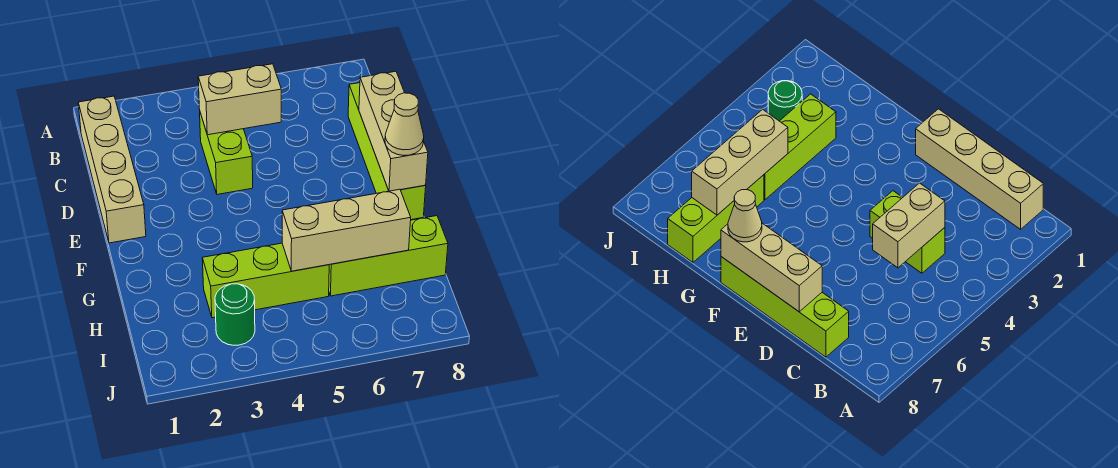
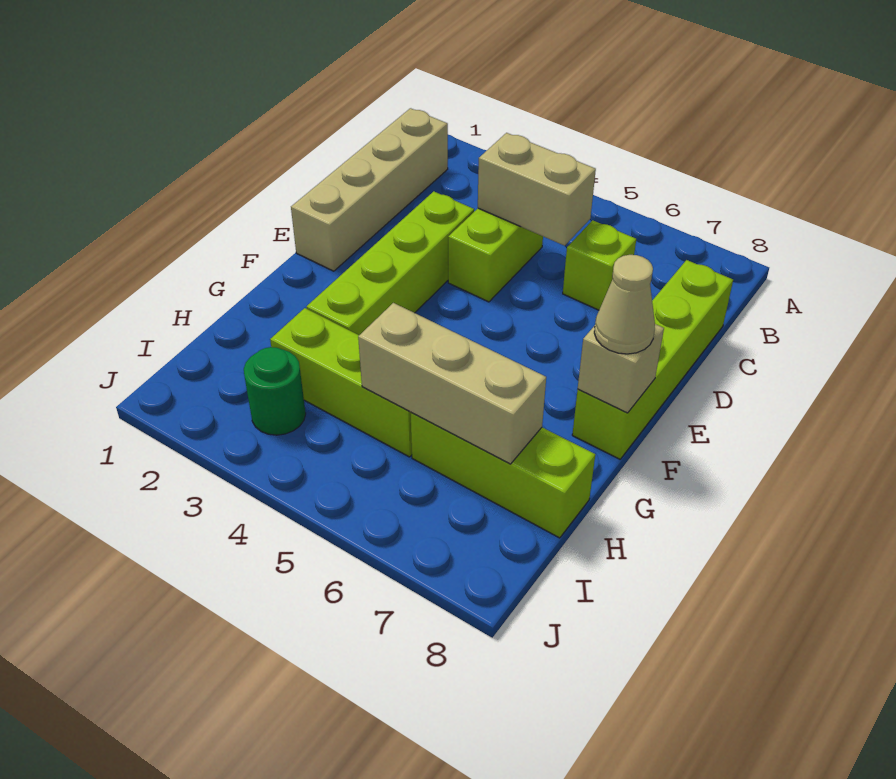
none -> lime 1x1 brick [563,220,636,310]
none -> lime 1x4 brick [306,191,474,335]
tan 1x3 brick [359,71,428,191] -> tan 1x1 brick [578,324,664,413]

